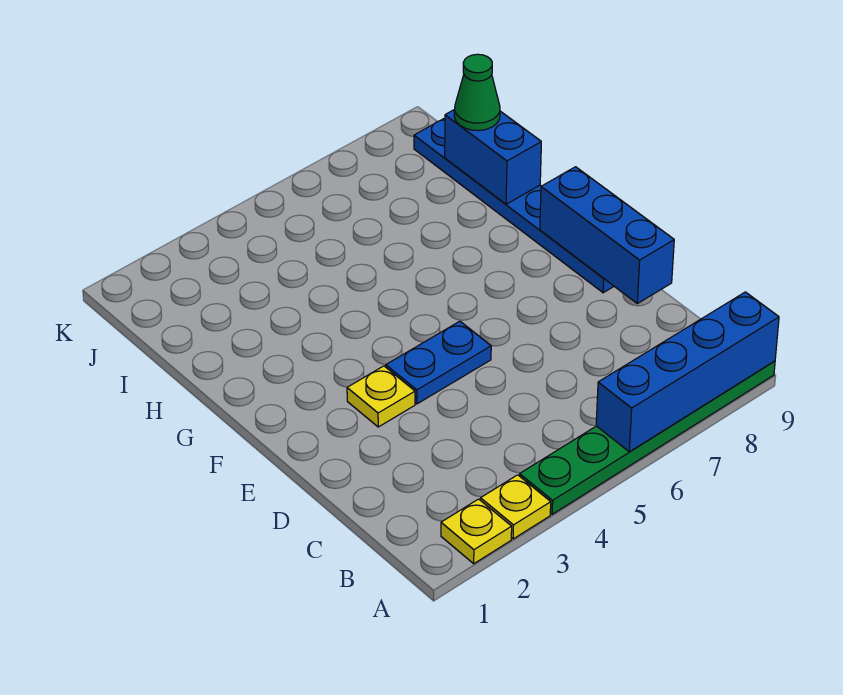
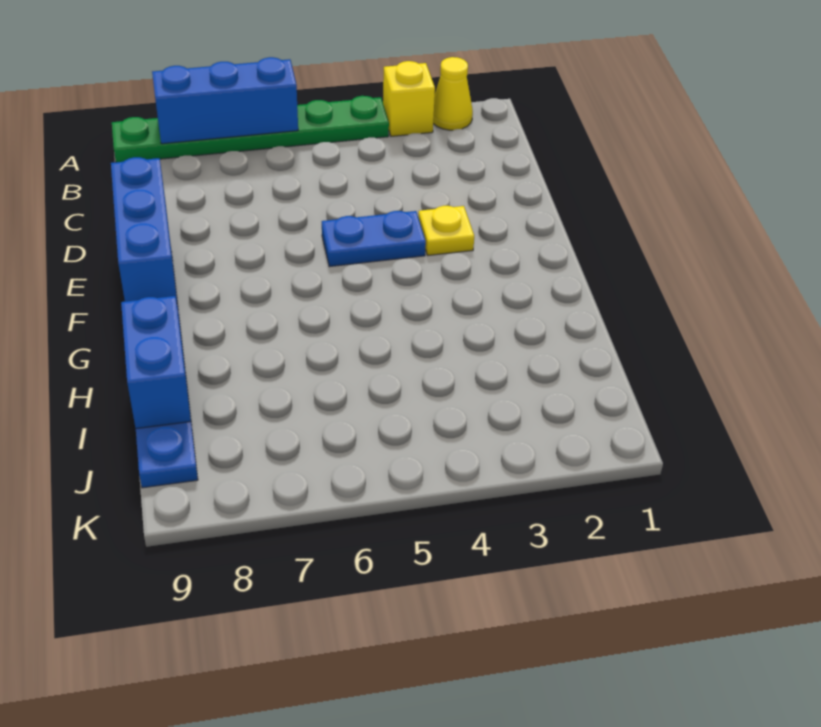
yellow 1x1 plate [441,499,512,564] -> yellow 1x1 cone [433,57,473,130]
yellow 1x1 plate [481,475,551,539] -> yellow 1x1 brick [383,61,435,136]
blue 1x4 brick [596,292,779,452] -> blue 1x3 brick [152,57,298,144]
green 1x1 cone [454,54,500,131] -> none

